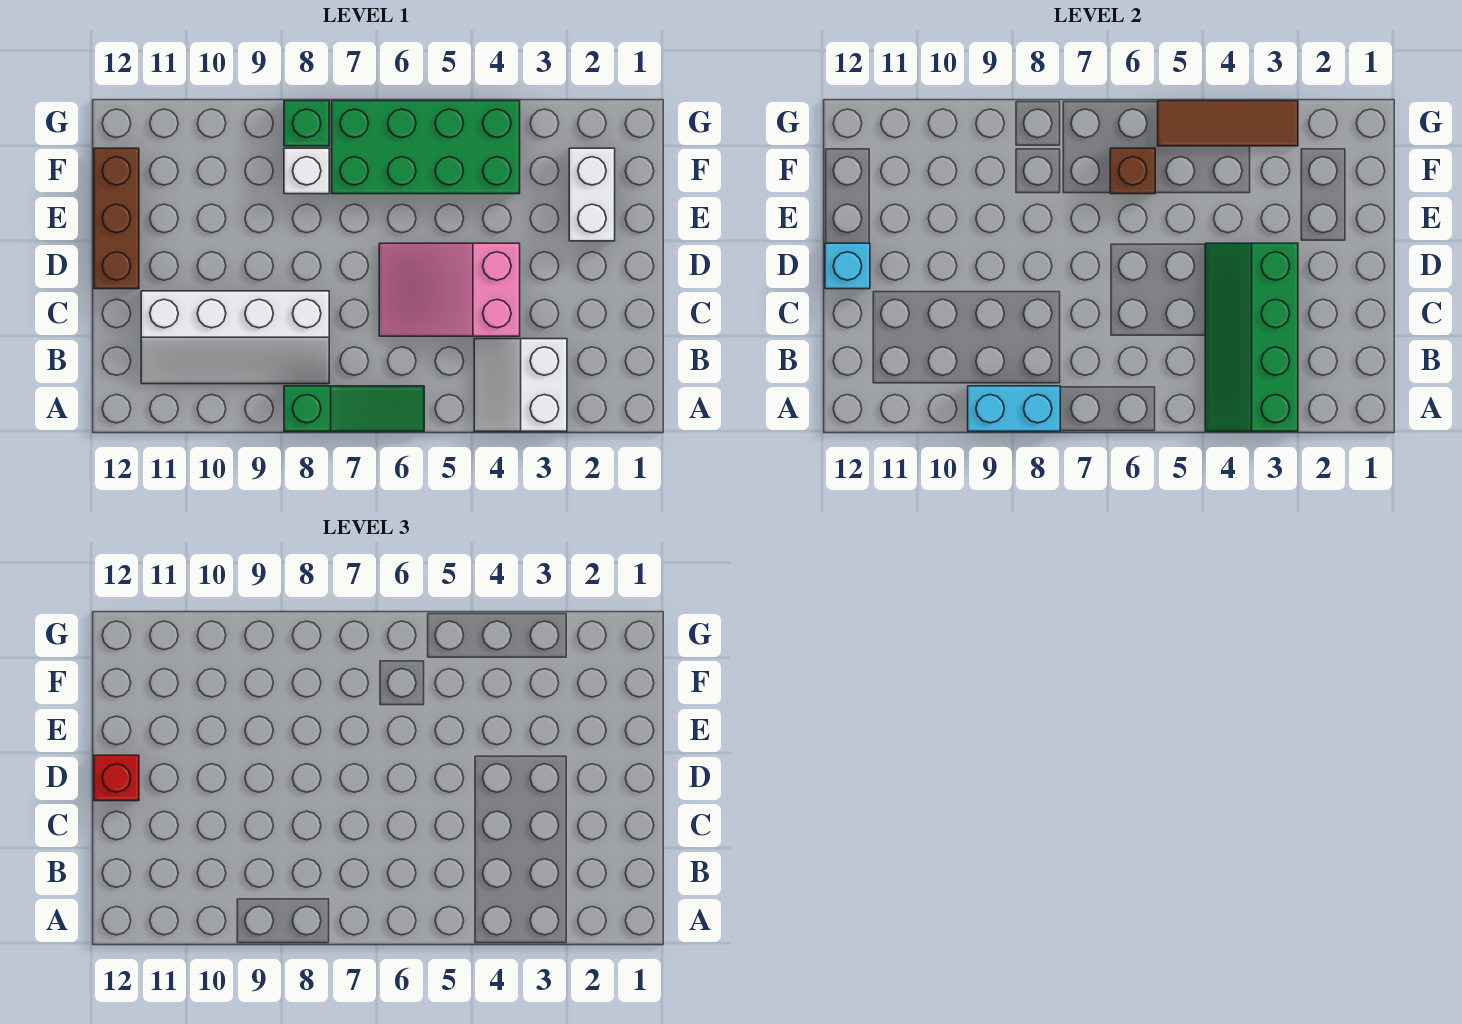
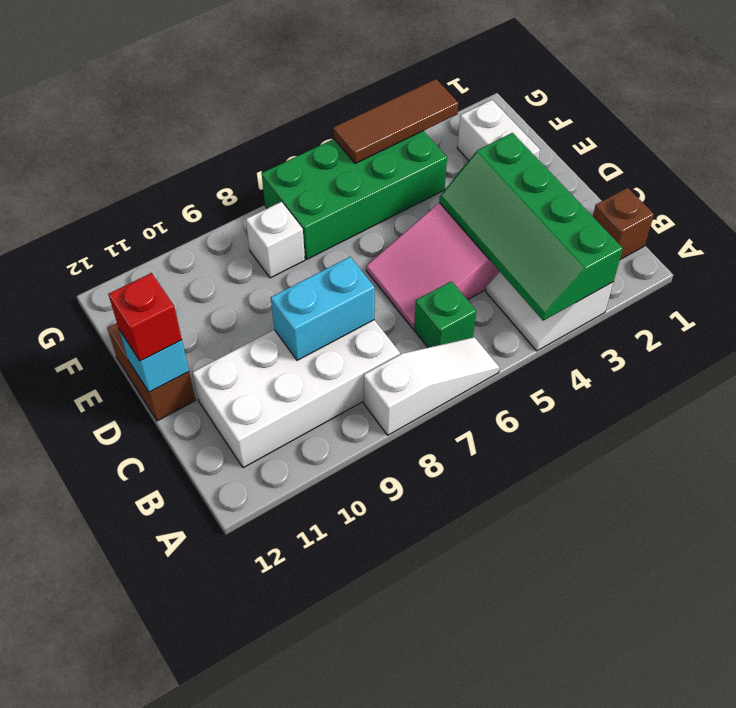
green 1x3 slope [284,386,424,431] -> white 1x3 slope [364,337,500,435]
cyan 1x2 brick [968,386,1060,431] -> cyan 1x2 brick moved to [271,257,375,360]
white 2x4 slope [141,291,329,384] -> white 2x4 brick [192,320,400,468]
brown 1x3 brick [94,148,139,289] -> brown 1x2 brick [107,323,196,421]
brown 1x1 brick [1110,148,1155,194] -> brown 1x1 brick moved to [593,188,654,259]
green 1x1 brick [284,101,329,146] -> green 1x1 brick moved to [414,281,477,348]

